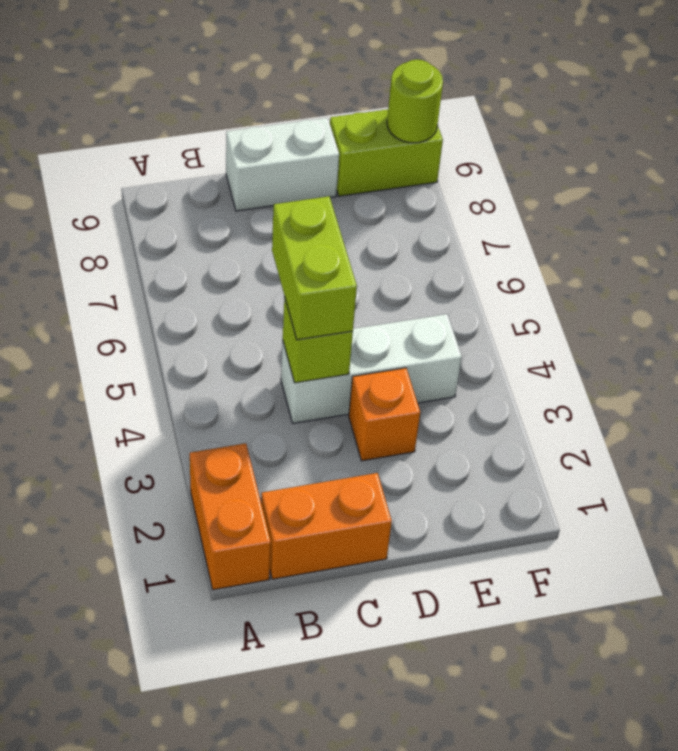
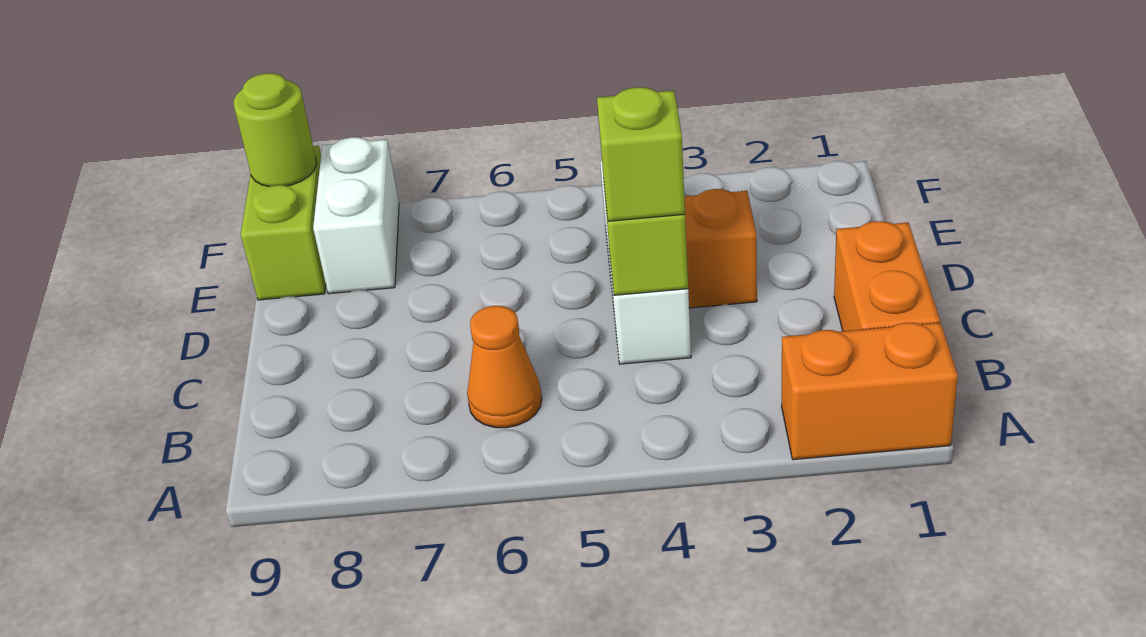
none -> orange 1x1 cone [467,306,542,428]
lime 1x2 brick [272,196,357,340] -> lime 1x1 brick [597,87,685,221]
white 1x2 brick [226,118,339,211] -> white 1x2 brick moved to [313,137,399,294]

